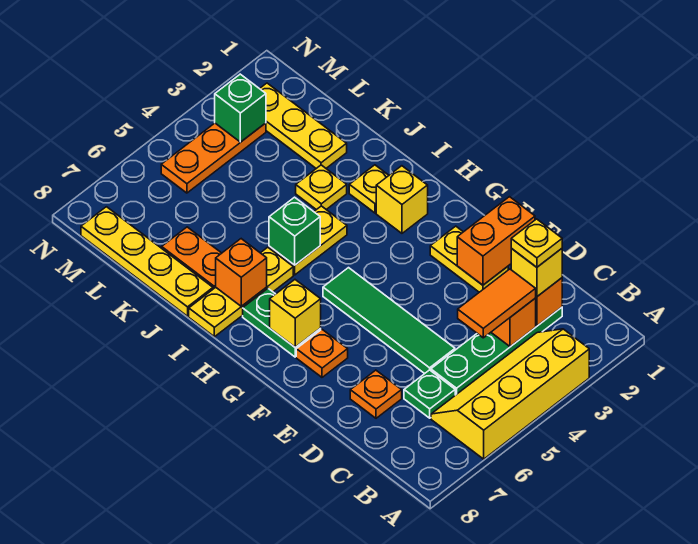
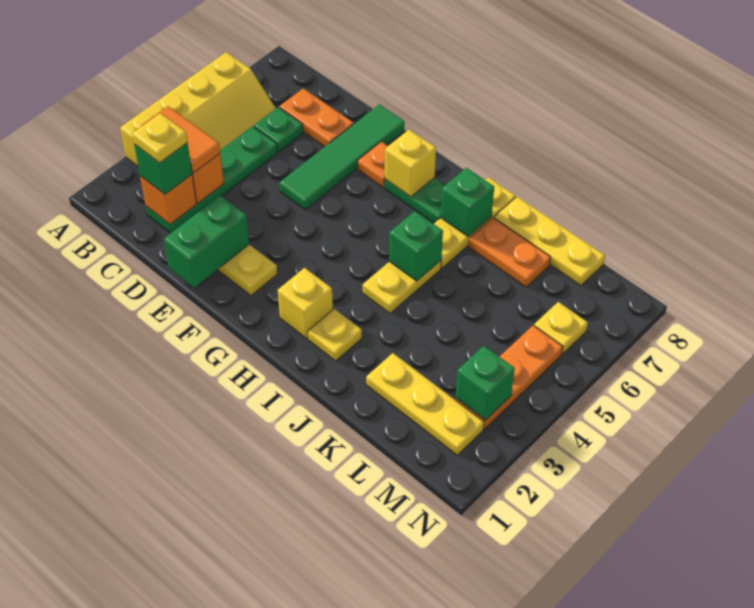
yellow 1x1 brick [511,249,562,297] -> green 1x1 brick [134,143,192,194]
orange 1x2 tile [458,269,536,338] -> orange 1x2 tile turned to [141,106,220,173]
green 1x4 tile [323,268,455,374] -> green 1x4 tile turned to [279,104,405,210]
orange 1x1 plate [350,370,402,418] -> orange 1x2 plate [279,88,354,147]
orange 1x2 brick [457,197,535,285] -> green 1x2 brick [164,195,249,288]
orange 1x1 brick [216,239,267,306] -> green 1x1 brick [441,168,494,236]
yellow 1x1 plate [296,165,347,210] -> yellow 1x1 plate moved to [534,302,588,354]
yellow 1x4 plate [81,207,213,316] -> yellow 1x3 plate [494,197,605,286]

